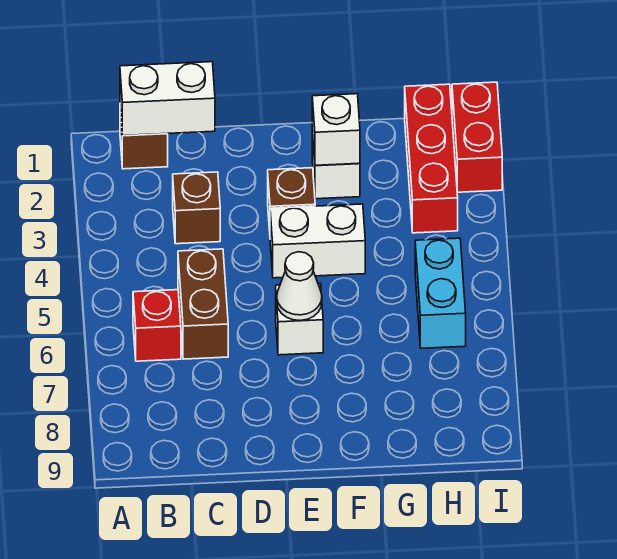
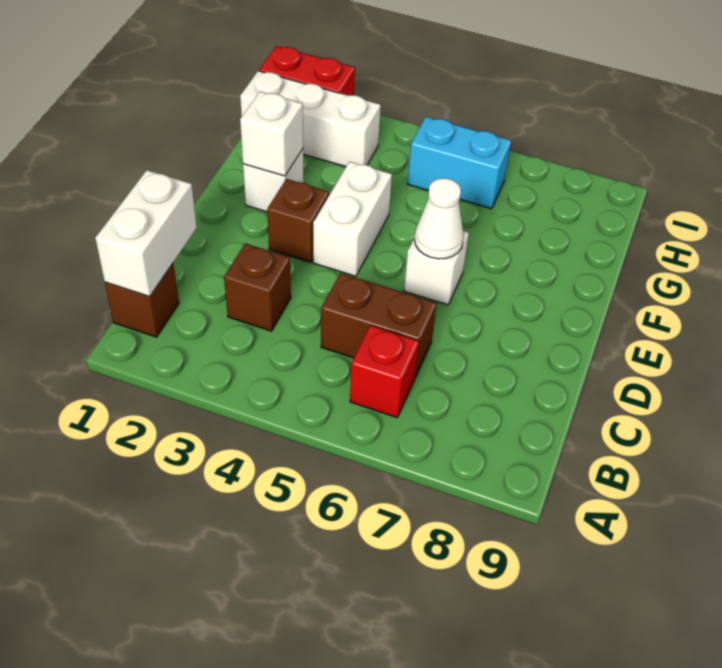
red 1x3 brick [405,84,458,233] -> white 1x3 brick [240,71,381,167]

